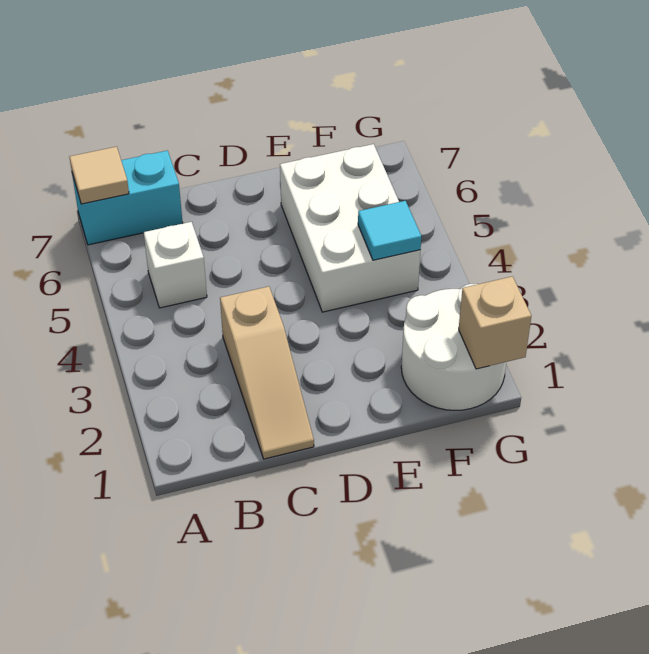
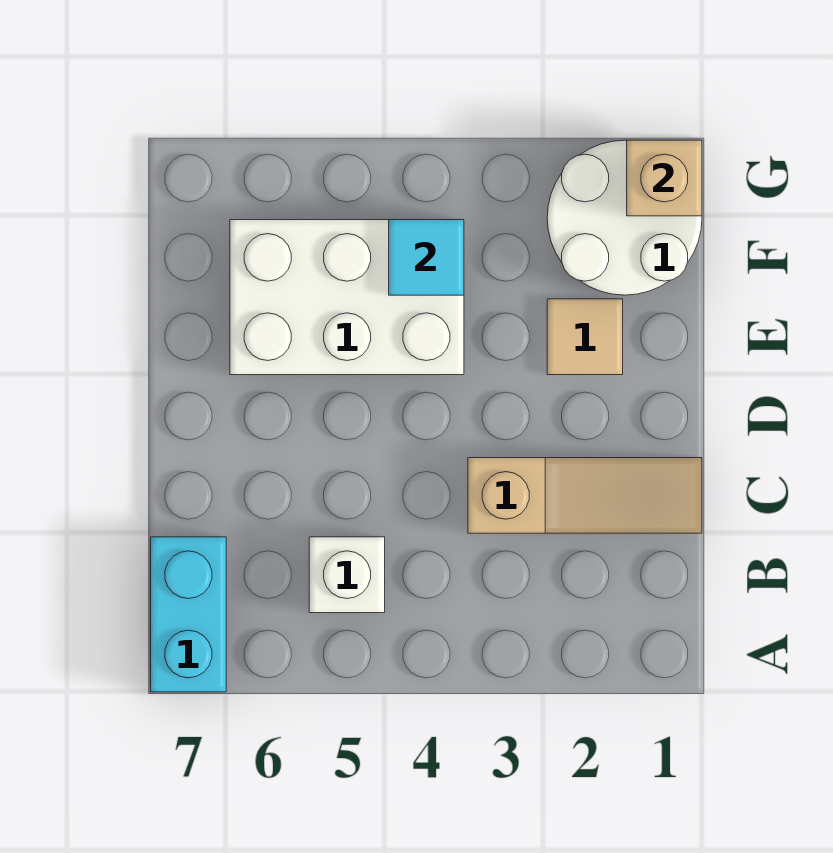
tan 1x1 tile [70,147,129,204] -> tan 1x1 tile moved to [547,299,623,375]

